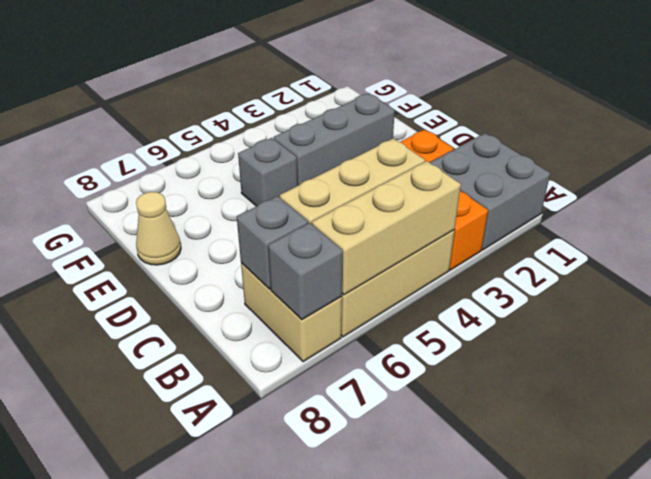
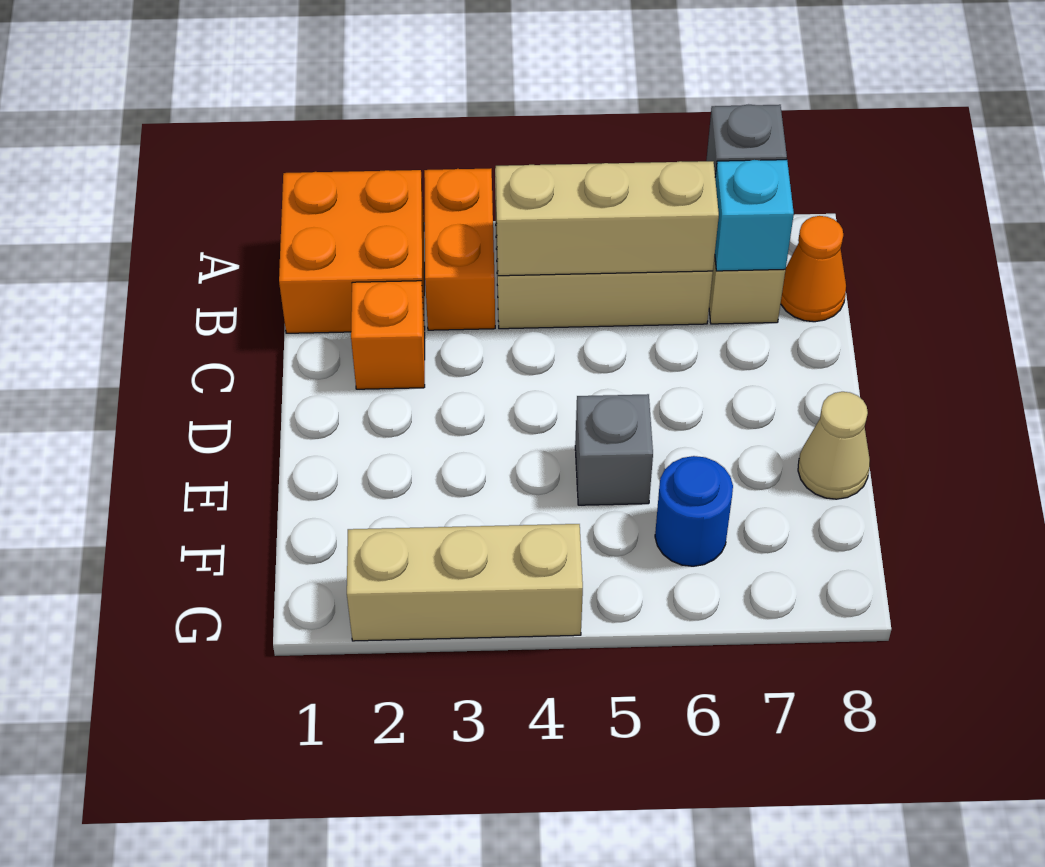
grey 2x2 brick [430,133,550,250] -> orange 2x2 brick [279,170,425,333]
tan 1x3 brick [312,161,461,295] -> tan 1x3 brick moved to [347,524,583,641]
grey 1x1 brick [237,196,308,289] -> cyan 1x1 brick [715,160,794,271]
none -> orange 1x1 cone [781,216,846,322]
grey 1x3 brick [274,94,395,186] -> none
none -> blue 1x1 round brick [655,456,733,566]

